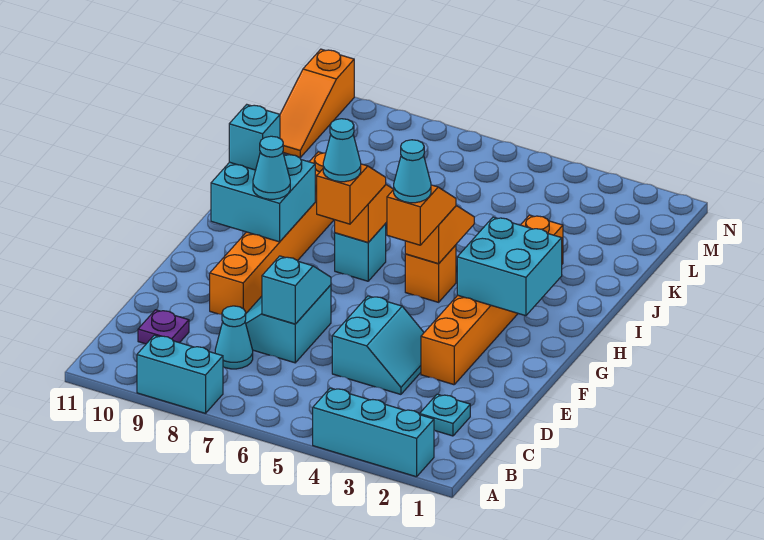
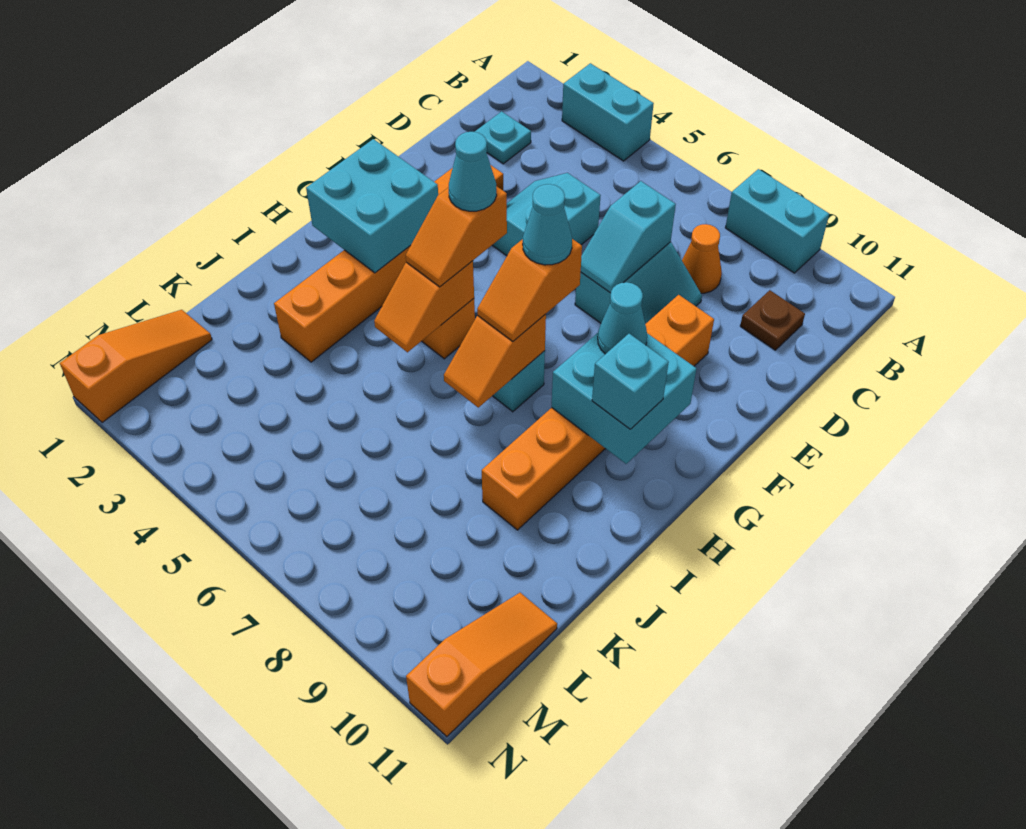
cyan 1x3 brick [313,388,434,477] -> cyan 1x2 brick [562,63,654,161]
cyan 1x1 cone [215,306,253,369] -> orange 1x1 cone [682,224,722,293]
purple 1x1 plate [138,310,189,344] -> brown 1x1 plate [740,290,805,350]
none -> orange 1x3 slope [60,310,212,423]

